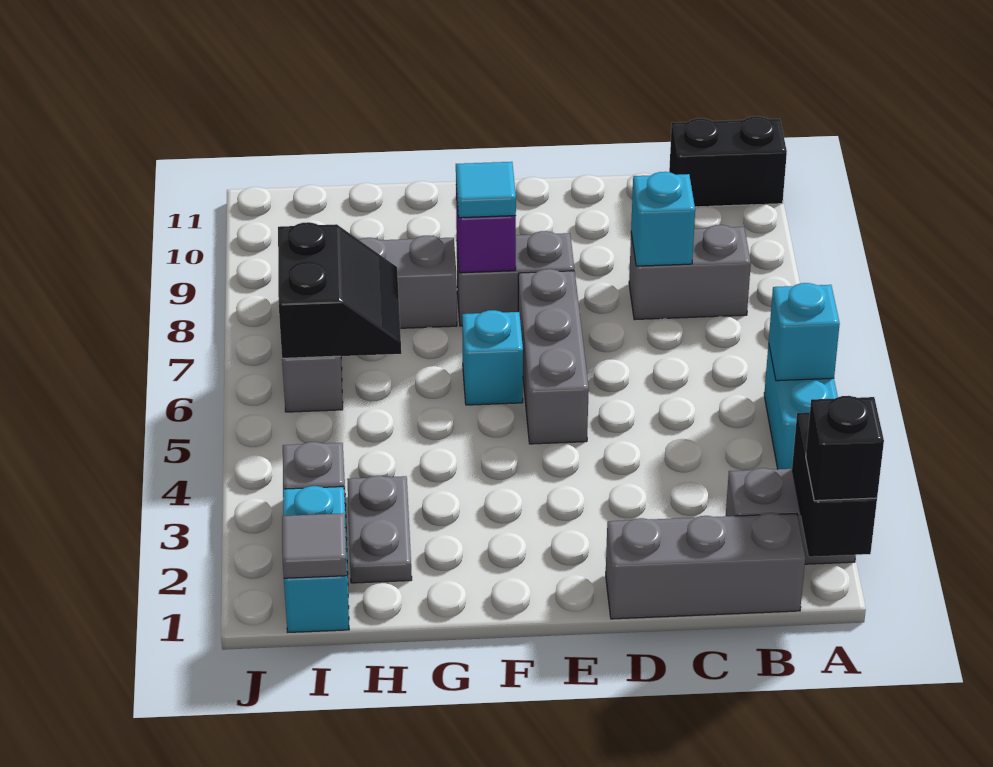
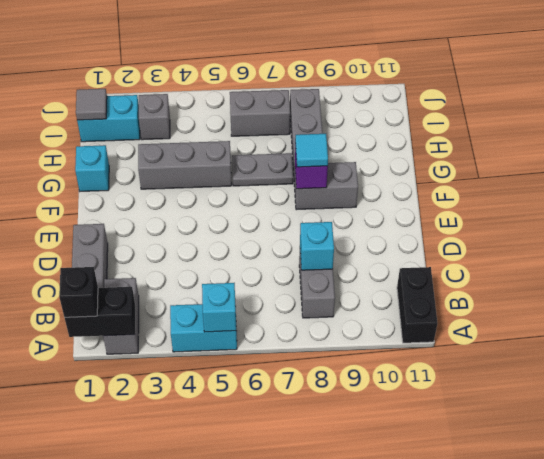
grey 1x3 brick [518,269,589,444] -> grey 1x3 brick moved to [138,141,232,189]
grey 1x2 brick [457,231,574,326] -> grey 1x2 brick turned to [294,162,358,210]
cyan 1x1 brick [462,310,523,405] -> cyan 1x1 brick moved to [75,145,109,191]
grey 1x2 plate [347,476,412,583] -> grey 1x2 plate moved to [232,153,293,186]
black 2x2 slope [278,222,401,358] -> none

